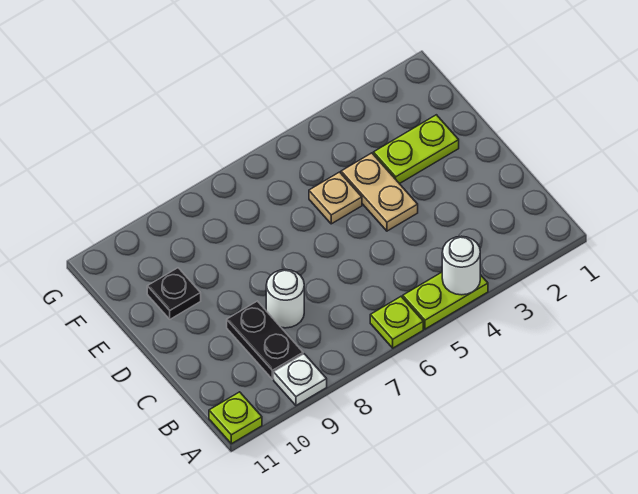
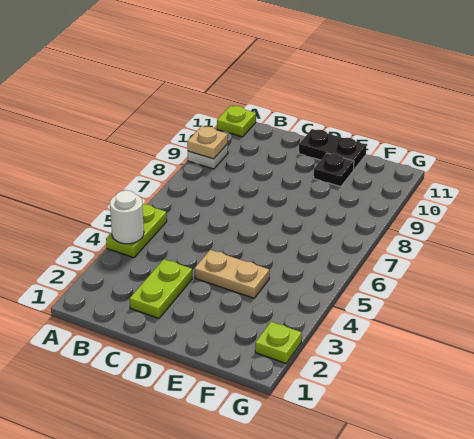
lime 1x1 plate [370,297,423,348] -> lime 1x1 plate moved to [255,322,302,363]
black 1x2 plate [227,301,303,379] -> black 1x2 plate moved to [299,129,367,170]
white 1x1 round brick [266,270,304,328] -> none
lime 1x2 plate [373,115,459,184] -> lime 1x2 plate moved to [130,259,192,318]
tan 1x1 plate [309,172,362,224] -> tan 1x1 plate moved to [187,126,228,159]

